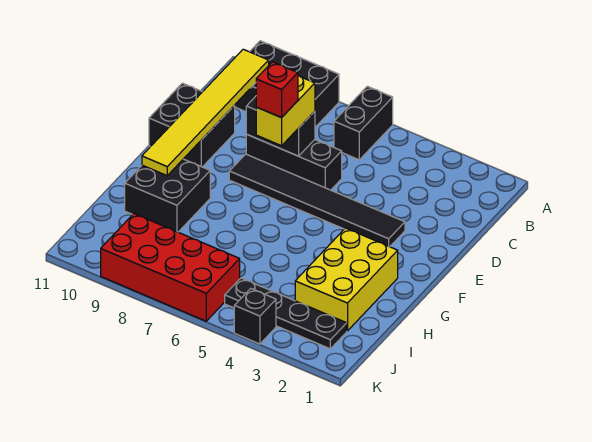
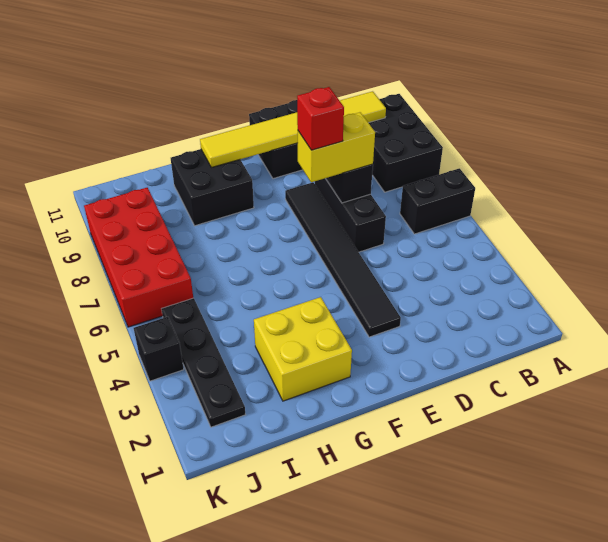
yellow 2x3 brick [295,228,398,331] -> yellow 2x2 brick [254,297,352,401]

